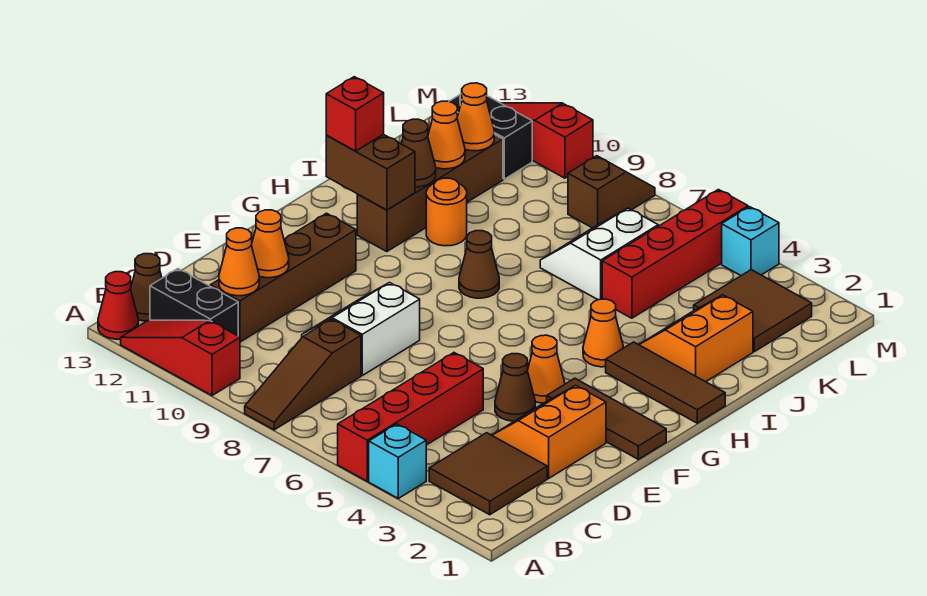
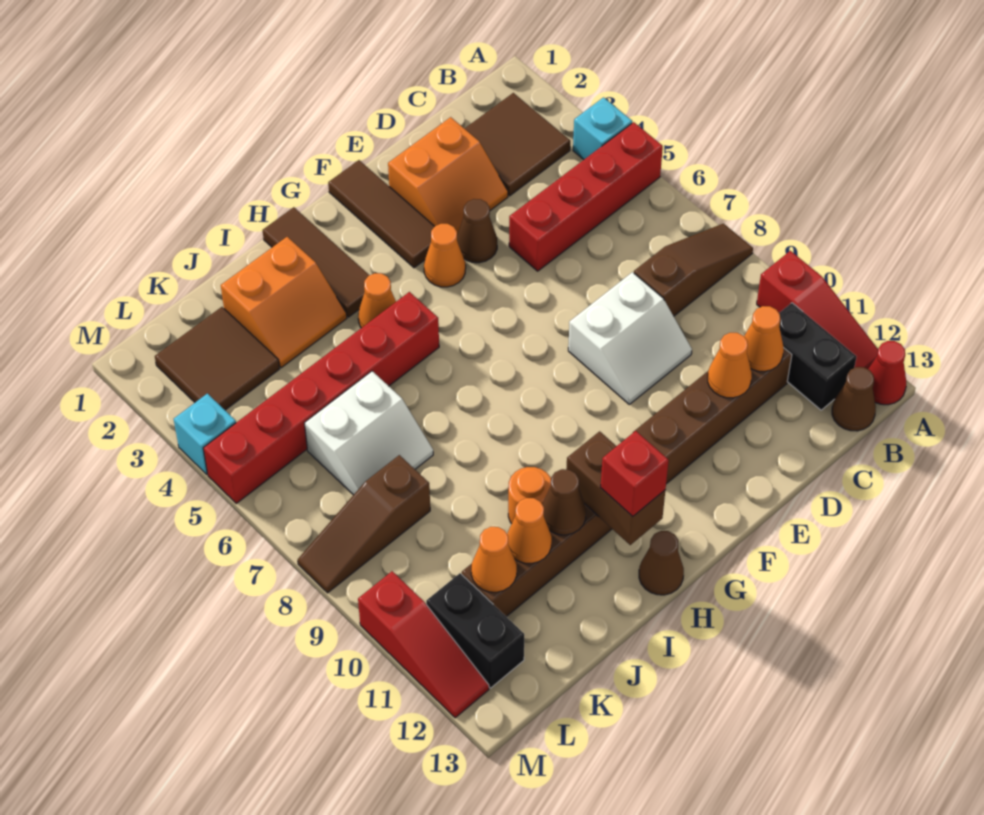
brown 1x1 cone [459,231,499,298] -> brown 1x1 cone moved to [639,531,684,595]
red 1x4 brick [602,190,748,318] -> red 1x6 brick [203,292,439,503]
brown 1x2 slope [568,156,655,228] -> brown 1x3 slope [298,455,430,593]

